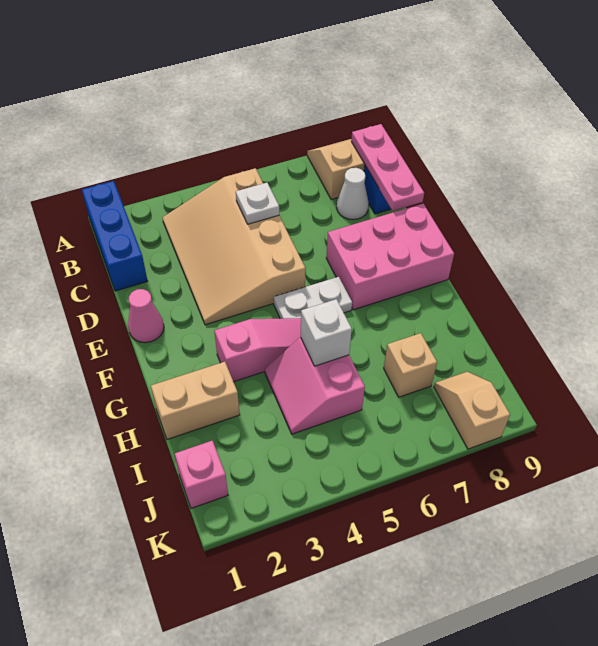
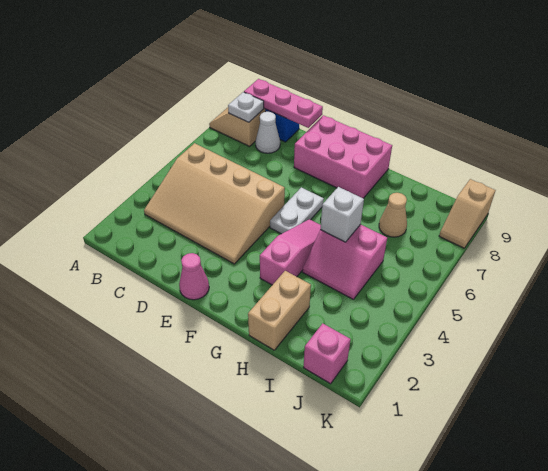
blue 1x3 brick [82,181,147,291] -> none
white 1x1 plate [236,183,279,224] -> white 1x1 plate moved to [228,92,264,122]
pink 2x3 brick [326,204,454,310] -> pink 2x3 brick turned to [294,115,392,198]
tan 1x1 brick [384,333,437,397] -> tan 1x1 cone [379,193,407,237]
tan 1x2 slope [434,372,510,449] -> tan 1x2 slope turned to [439,179,496,248]

